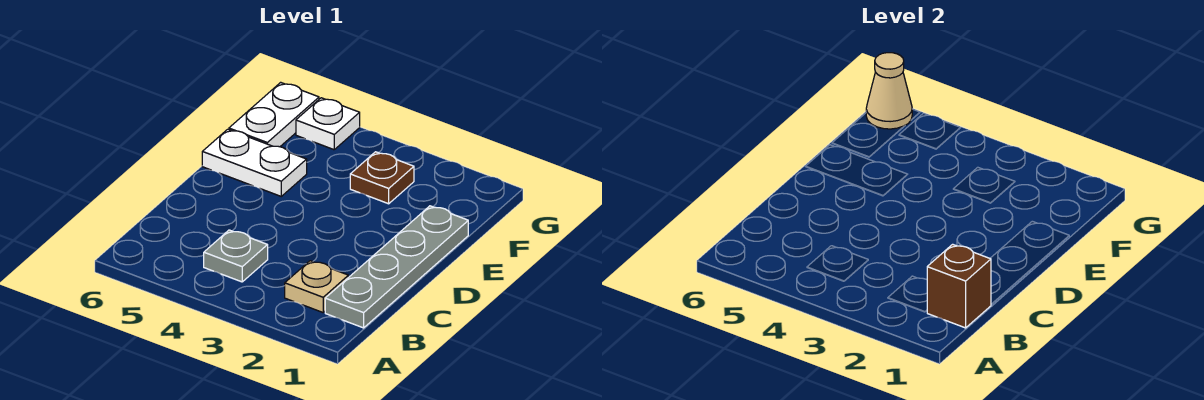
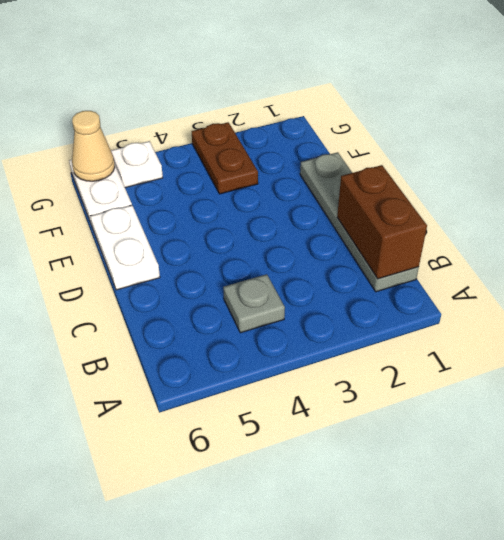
brown 1x1 brick [927,244,991,328] -> brown 1x2 brick [337,165,427,279]
tan 1x1 plate [285,261,348,312] -> none
white 1x2 plate [202,129,307,196] -> white 1x2 plate turned to [90,205,160,290]
brown 1x1 plate [350,152,414,204] -> brown 1x2 plate [192,122,258,194]

